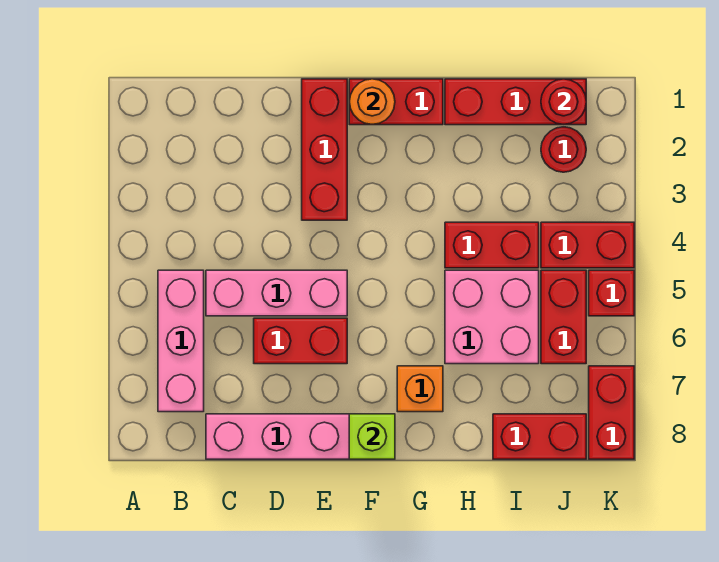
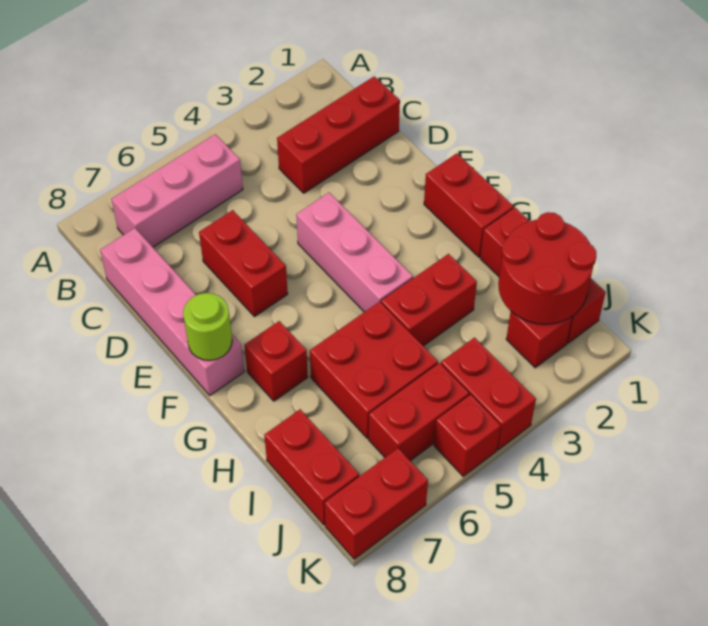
pink 1x3 brick [206,270,347,316] -> pink 1x3 brick moved to [296,193,413,312]
red 1x3 brick [302,79,347,220] -> red 1x3 brick moved to [277,76,400,193]
orange 1x1 round brick [349,79,395,124] -> none
lime 1x1 brick [349,414,395,459] -> lime 1x1 round brick [183,293,232,360]
orange 1x1 brick [397,366,443,412] -> red 1x1 brick [244,321,308,401]
red 1x2 brick [445,222,539,268] -> red 1x2 brick turned to [381,254,477,346]
pink 2x2 brick [445,270,539,364] -> red 2x2 brick [310,302,438,438]
red 1x1 round brick [541,79,586,124] -> red 2x2 round brick [498,212,596,324]
red 1x1 round brick [541,127,586,172] -> red 1x1 brick [506,312,572,368]

